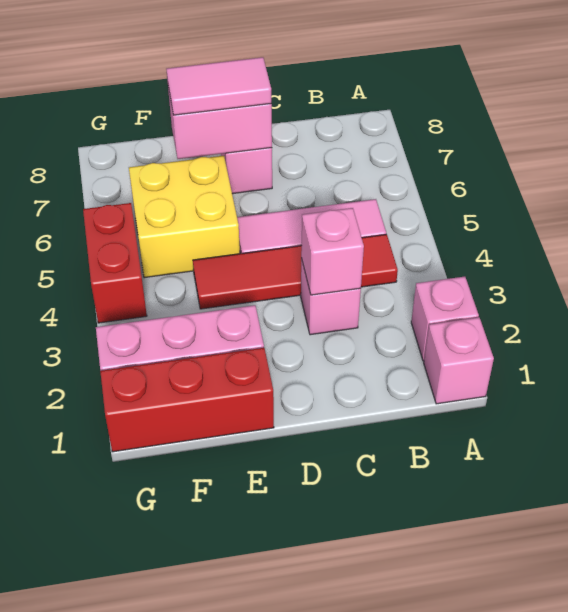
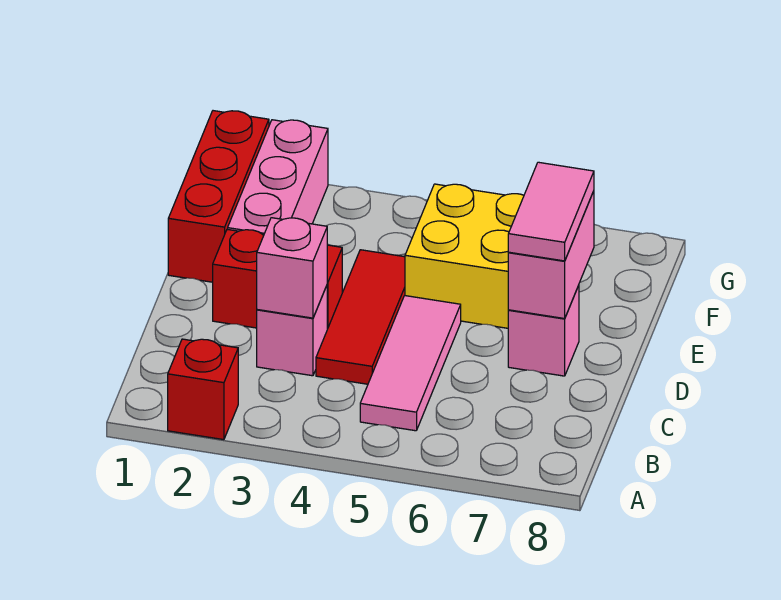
pink 1x1 brick [424,317,494,404] -> none
pink 1x1 brick [411,277,479,361] -> red 1x1 brick [168,339,238,440]
red 1x4 tile [193,234,398,309] -> red 1x3 tile [316,250,405,384]
red 1x2 brick [83,203,147,323] -> red 1x2 brick moved to [213,229,342,329]

